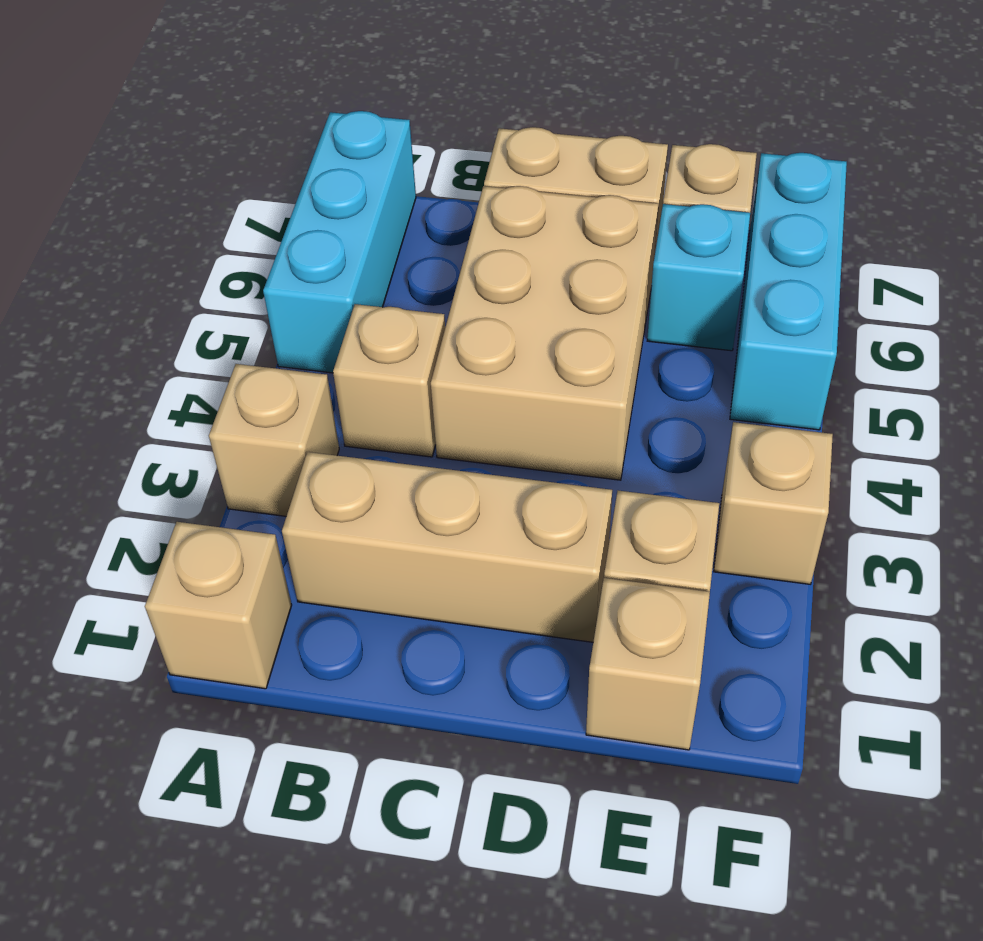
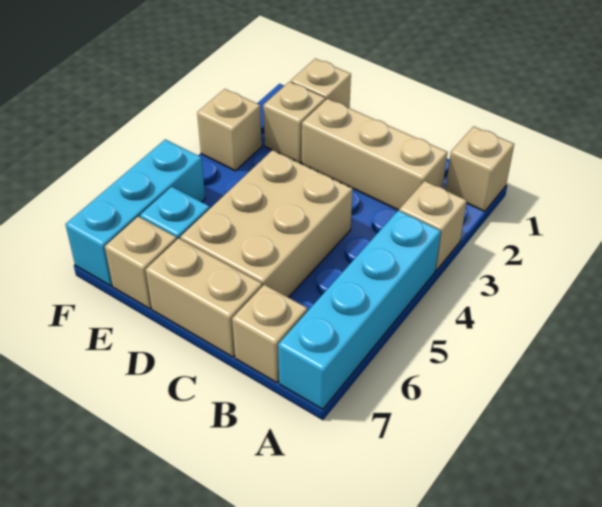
cyan 1x3 brick [263,111,416,373] -> cyan 1x4 brick [278,210,441,409]
tan 1x1 brick [333,304,445,457] -> tan 1x1 brick moved to [232,285,307,383]

